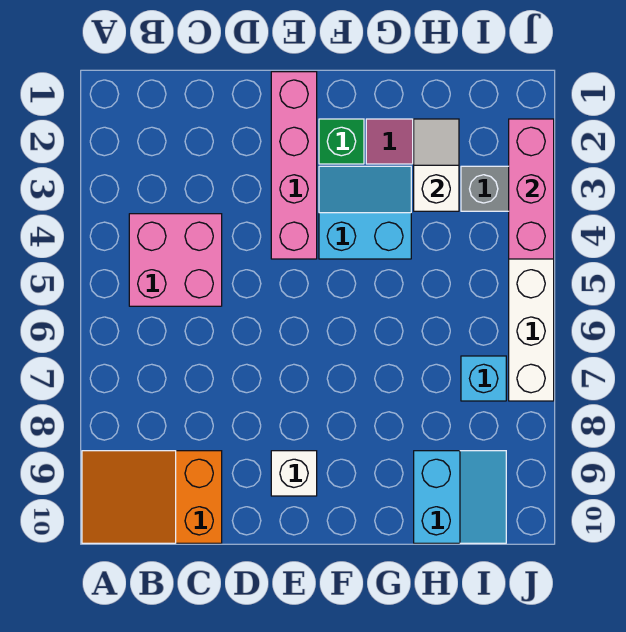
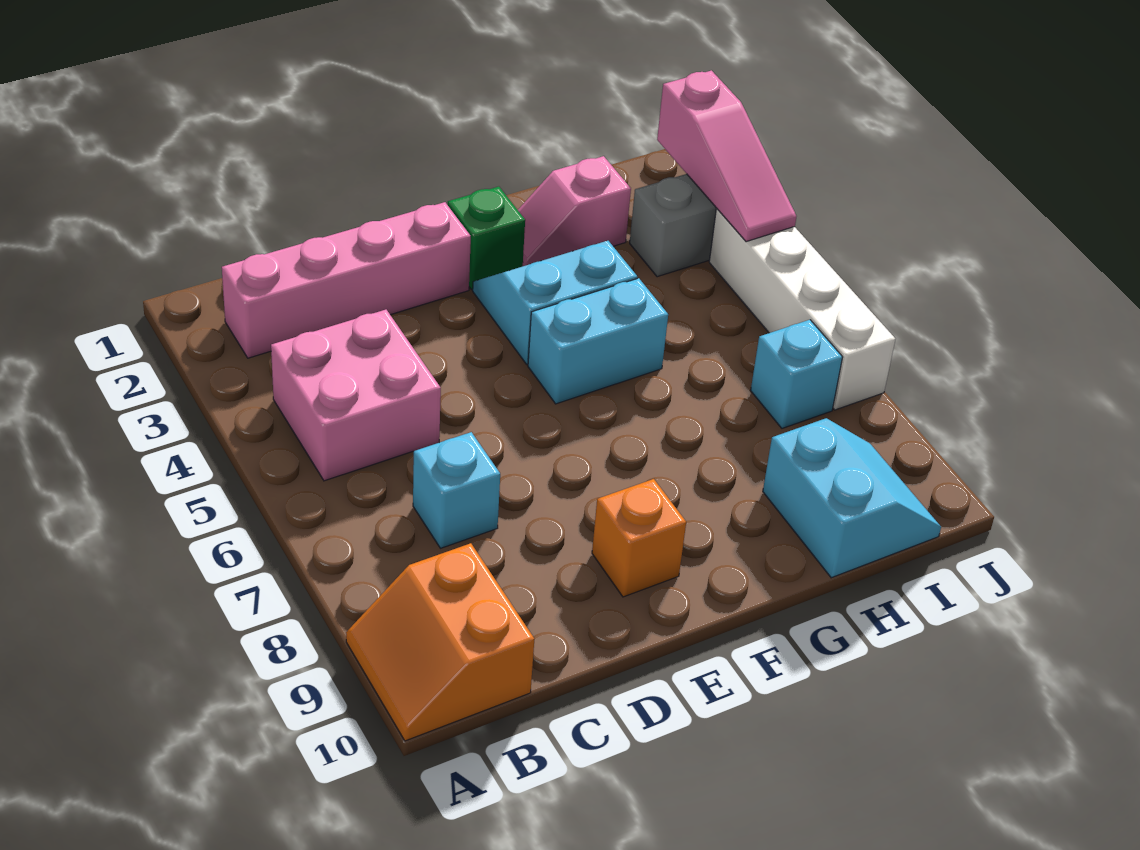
orange 2x3 slope [82,451,222,543] -> orange 2x2 slope [346,543,534,741]
none -> cyan 1x1 brick [413,432,500,548]
pink 1x4 brick [271,72,317,259] -> pink 1x4 brick turned to [222,202,471,358]
white 1x1 brick [271,451,317,496] -> orange 1x1 brick [592,479,686,597]
none -> cyan 1x2 brick [528,278,668,404]
white 1x2 slope [414,119,459,211] -> none
pink 1x3 brick [509,119,554,259] -> pink 1x3 slope [657,70,796,242]

